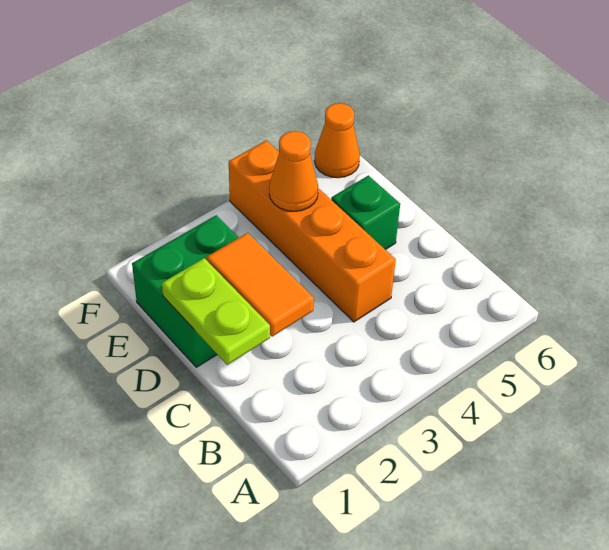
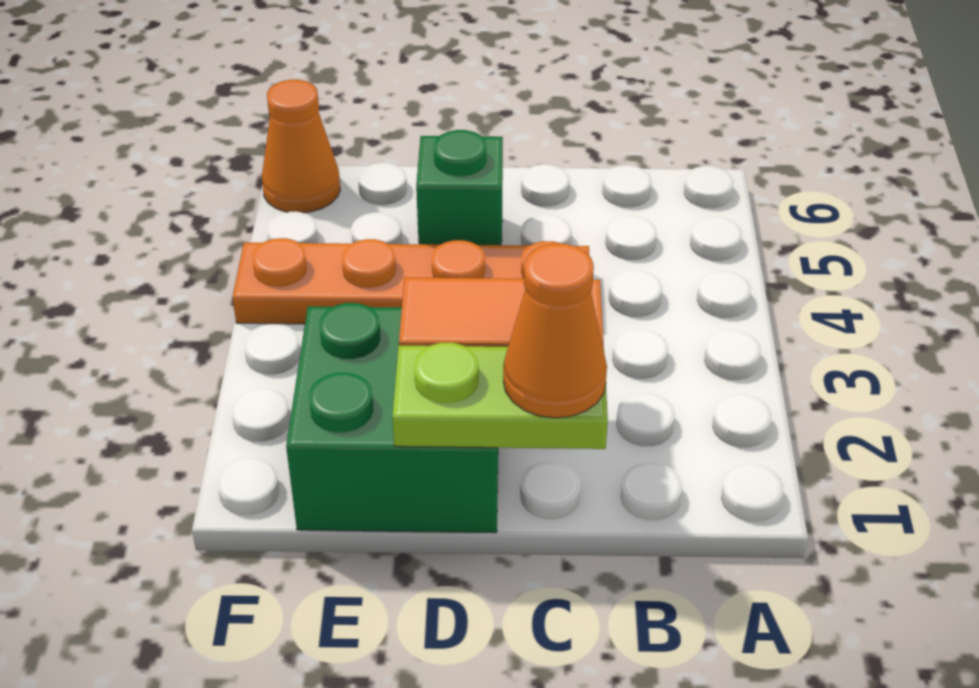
orange 1x4 brick [229,140,396,322] -> orange 1x4 plate [232,238,589,324]
orange 1x1 cone [269,131,318,211] -> orange 1x1 cone moved to [503,244,607,418]

